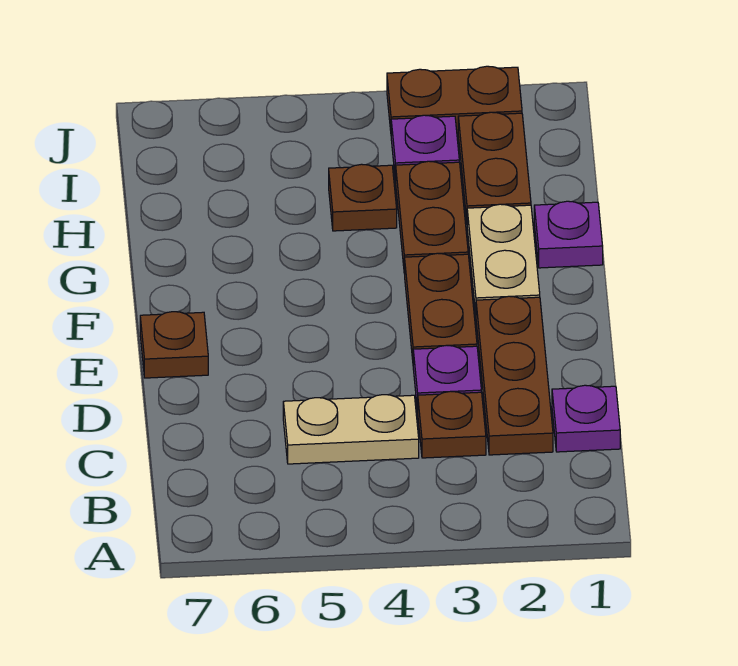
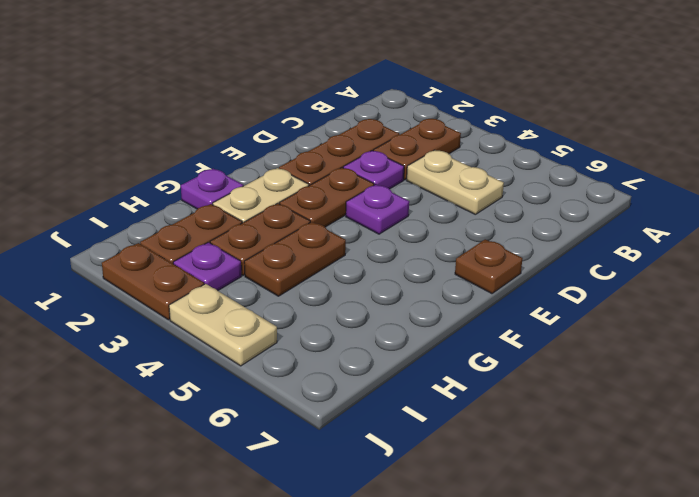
purple 1x1 plate [552,385,620,452] -> purple 1x1 plate moved to [346,185,409,234]
brown 1x1 plate [418,391,486,458] -> brown 1x2 plate [373,119,461,180]
brown 1x1 plate [329,164,397,231] -> brown 1x2 plate [244,222,346,296]
none -> tan 1x2 plate [169,284,277,366]

